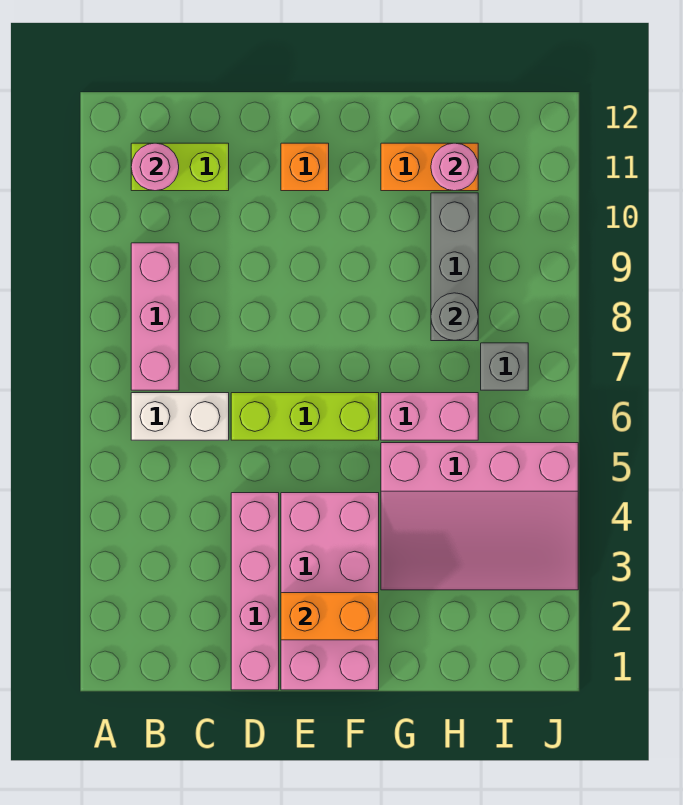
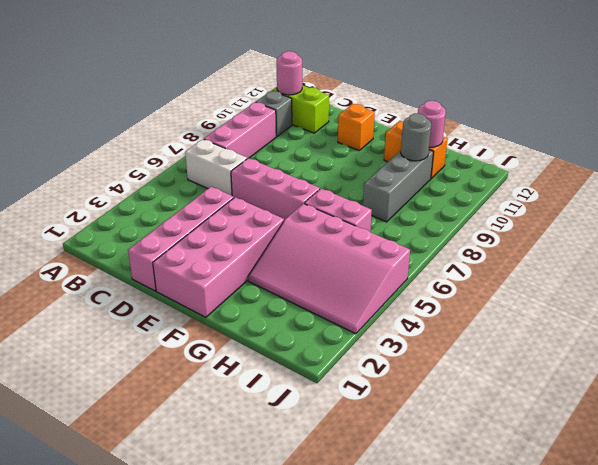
lime 1x3 brick [231,393,379,440] -> pink 1x3 brick [231,158,320,221]
orange 1x2 brick [281,593,379,640] -> none
grey 1x1 round brick [431,293,478,340] -> grey 1x1 round brick moved to [401,113,431,161]
grey 1x1 brick [481,343,528,390] -> grey 1x1 brick moved to [256,91,292,137]

